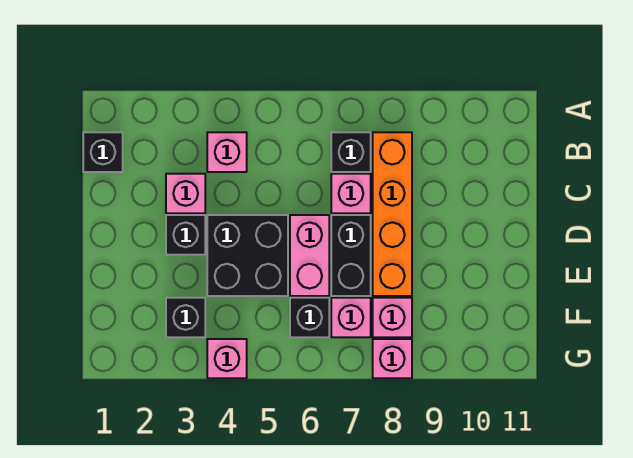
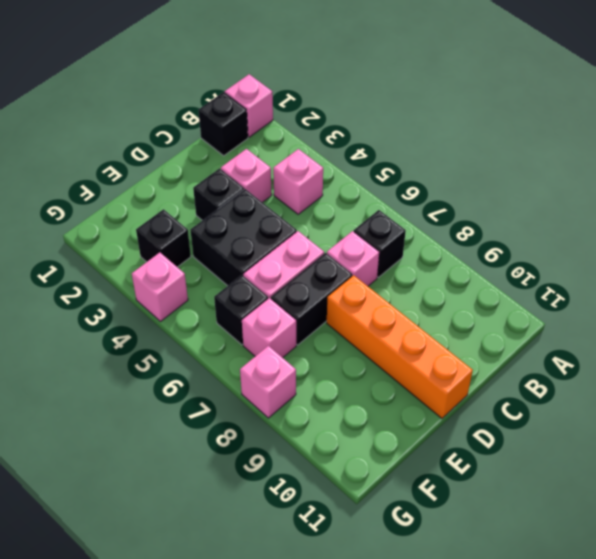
orange 1x4 brick [373,132,412,296] -> orange 1x4 brick turned to [327,275,473,418]
pink 1x1 brick [373,298,412,337] -> pink 1x1 brick moved to [225,74,273,137]

